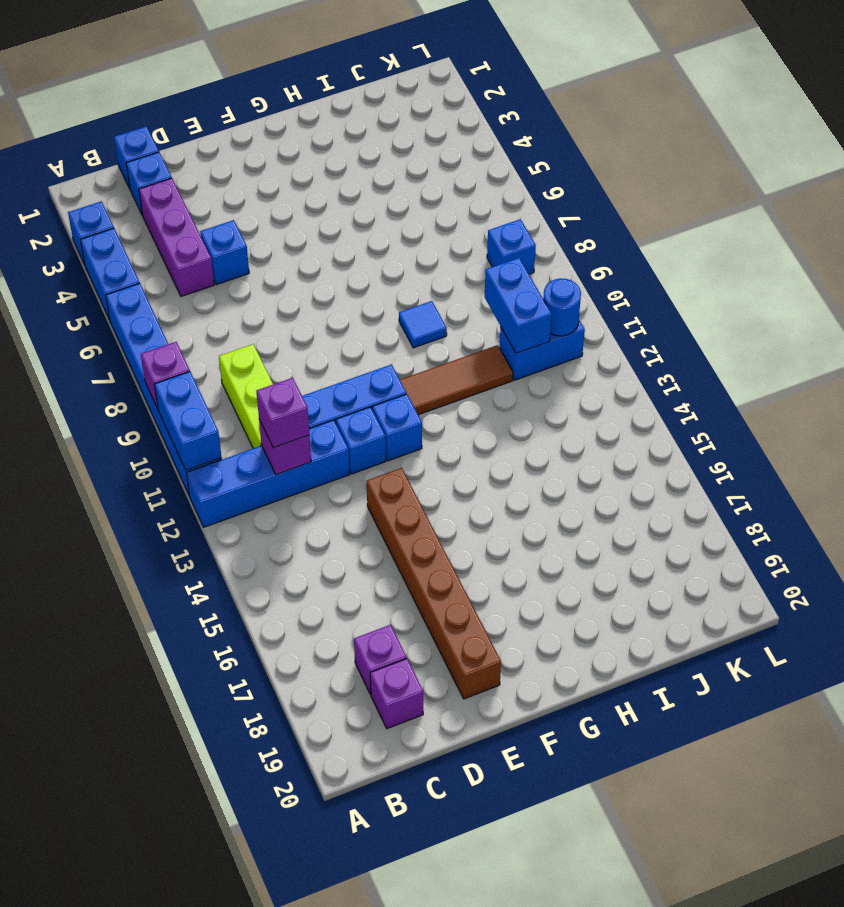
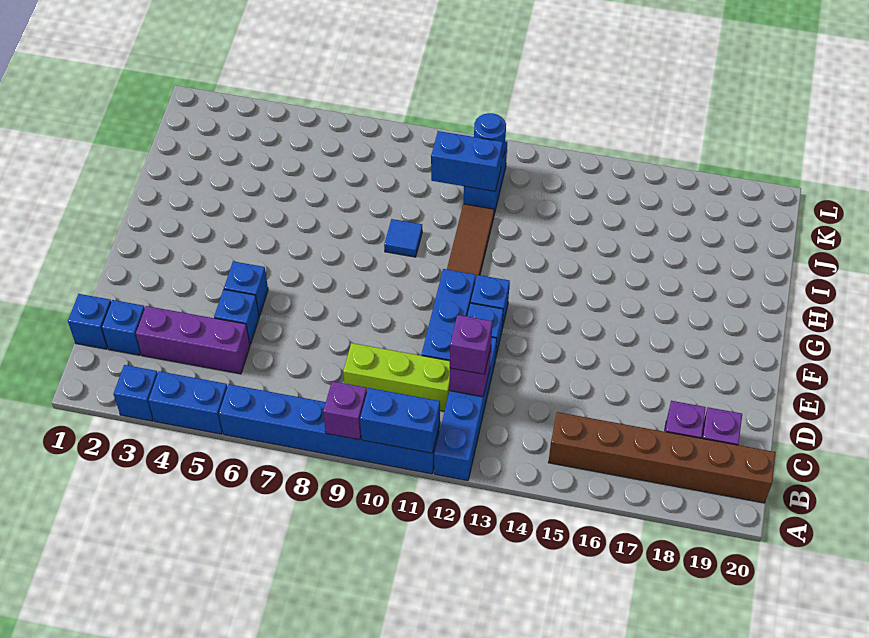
brown 1x6 brick [367,468,501,699] -> brown 1x6 brick moved to [548,412,776,503]
blue 1x1 brick [487,219,536,274] -> blue 1x1 brick moved to [224,261,268,316]

